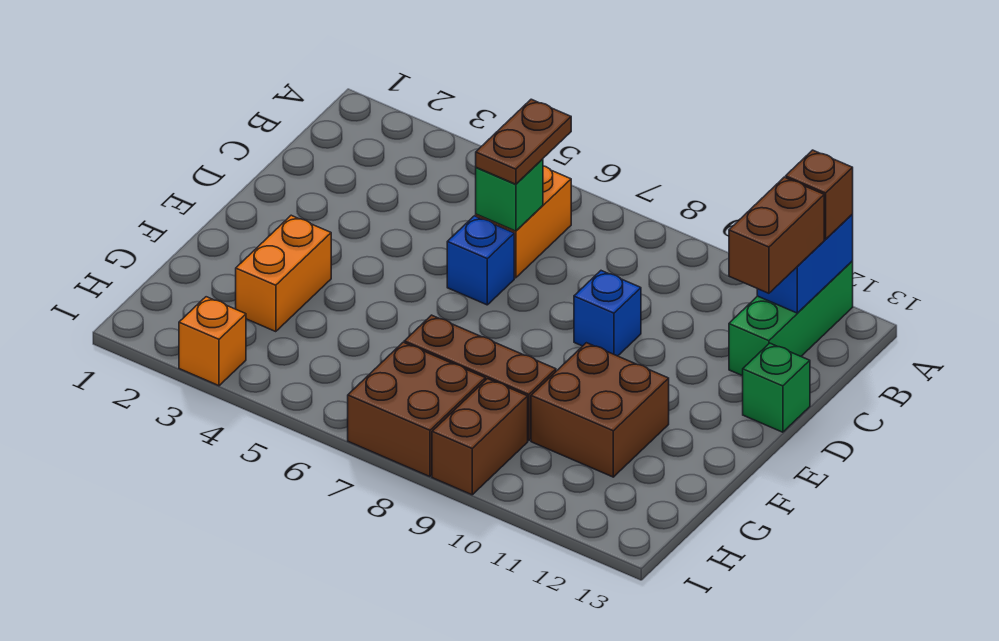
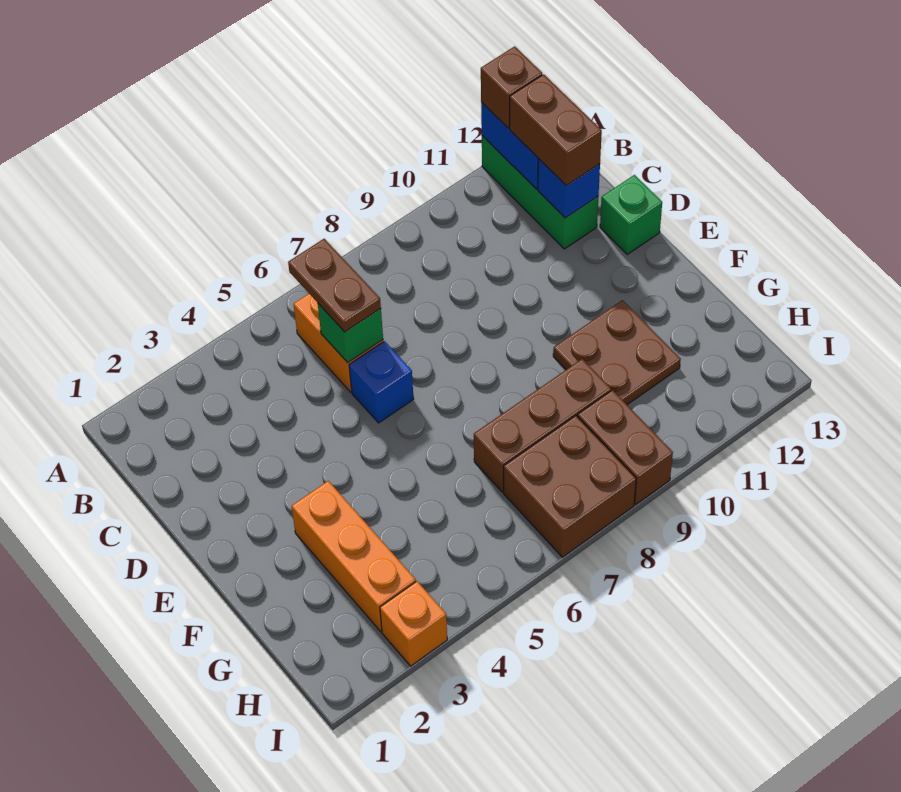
blue 1x1 brick [574,271,641,356] -> blue 1x1 brick moved to [538,159,600,218]
orange 1x2 brick [236,215,331,332] -> orange 1x3 brick [292,481,416,632]
brown 2x2 brick [531,343,669,477] -> brown 2x2 plate [553,300,681,405]

